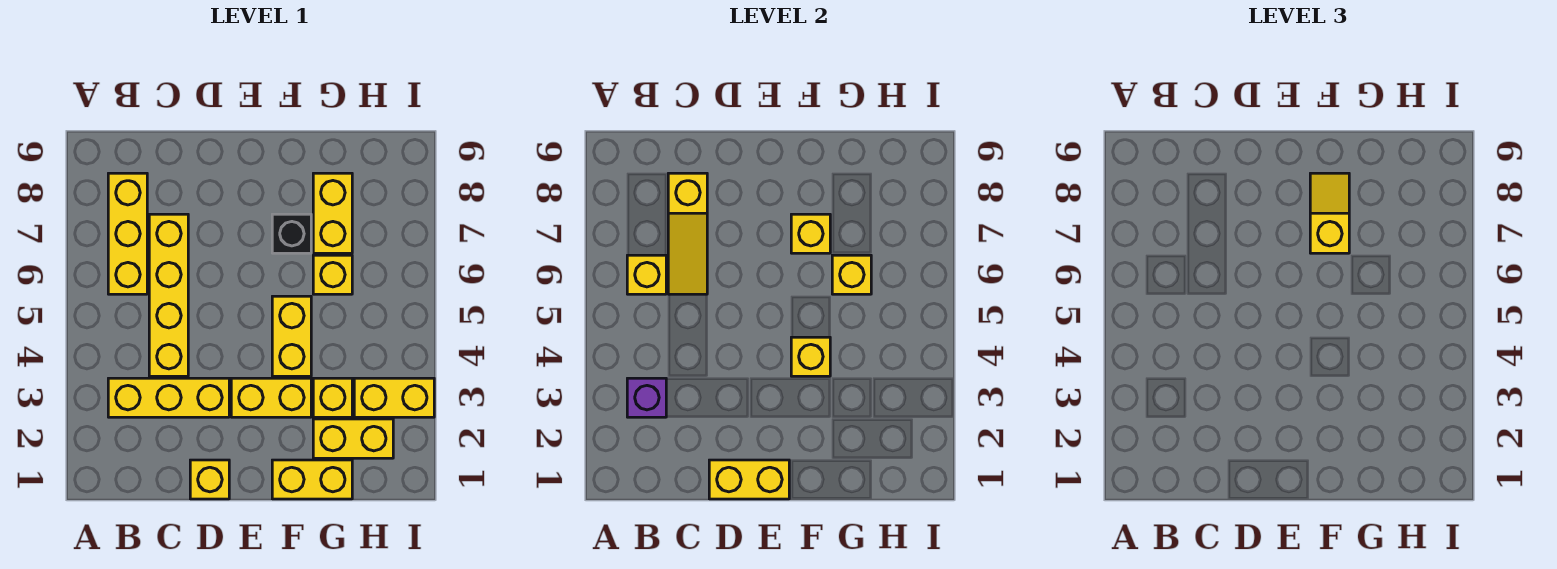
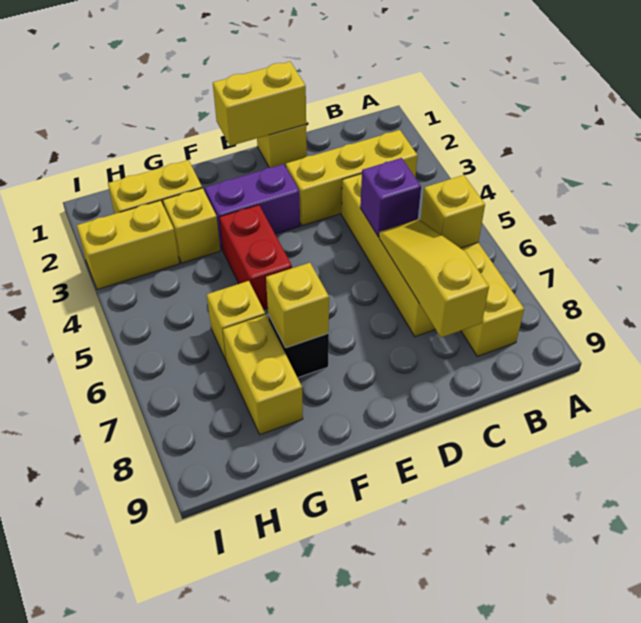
purple 1x1 brick [627,378,666,417] -> purple 1x1 brick moved to [360,158,421,237]
yellow 1x2 brick [231,378,311,417] -> purple 1x2 brick [205,164,300,250]
yellow 1x2 brick [272,460,352,499] -> none
yellow 1x2 brick [272,296,311,376] -> red 1x2 brick [219,205,292,309]
yellow 1x1 brick [791,337,830,376] -> none
yellow 1x2 slope [1310,173,1349,253] -> none
yellow 1x1 brick [832,255,871,294] -> none

